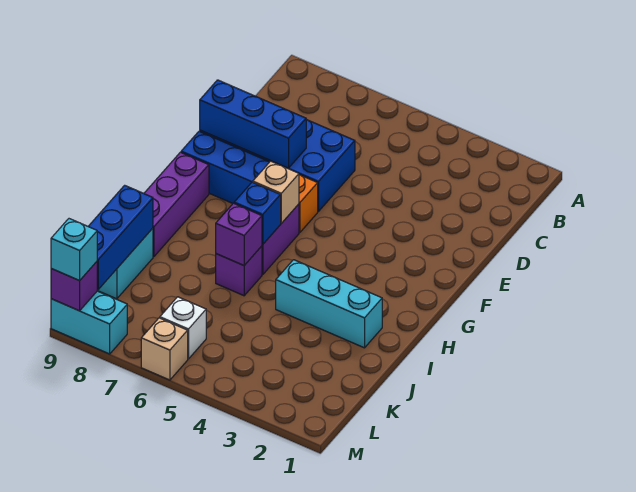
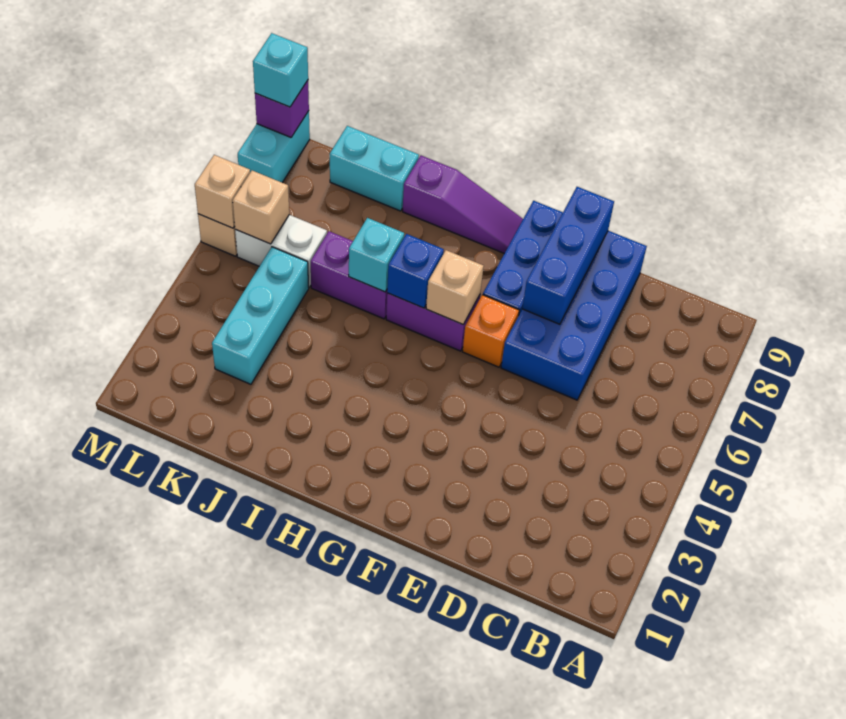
purple 1x3 brick [144,152,209,257] -> purple 1x3 slope [403,156,523,253]
cyan 1x3 brick [276,260,382,348] -> cyan 1x3 brick moved to [212,247,309,384]
purple 1x1 brick [216,246,262,296] -> purple 1x2 brick [311,231,387,319]
purple 1x1 brick [216,203,262,265] -> cyan 1x1 brick [349,218,404,292]
blue 1x3 brick [88,185,153,289] -> none
white 1x1 brick [160,297,206,359] -> white 1x2 brick [235,215,327,287]
none -> tan 1x1 brick [233,171,289,244]
none -> tan 1x1 brick [195,155,250,228]

